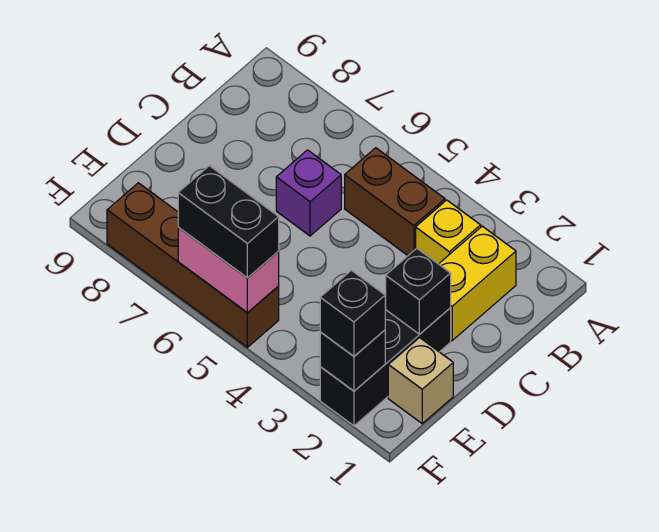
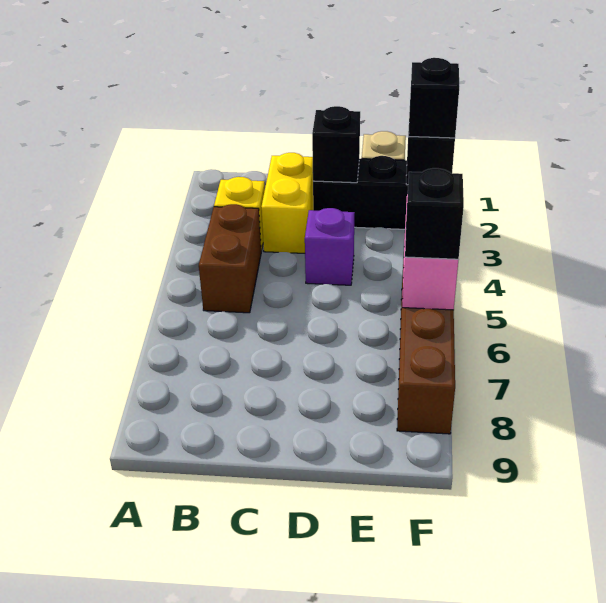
yellow 1x2 brick [439,226,516,341] -> yellow 1x2 brick turned to [261,153,313,253]
purple 1x1 brick [276,150,341,236] -> purple 1x1 brick moved to [305,208,355,285]
black 1x2 brick [178,166,279,278] -> black 1x1 brick [405,168,464,259]

